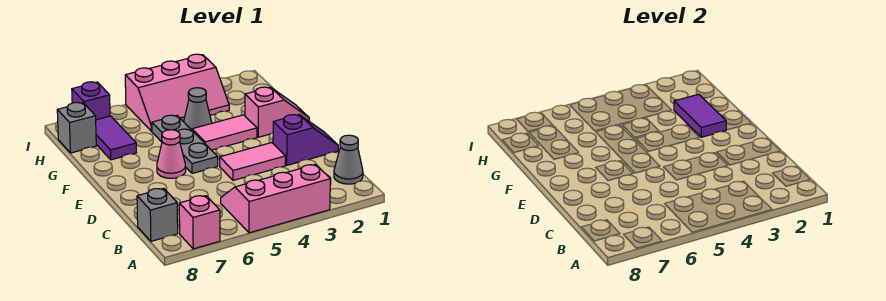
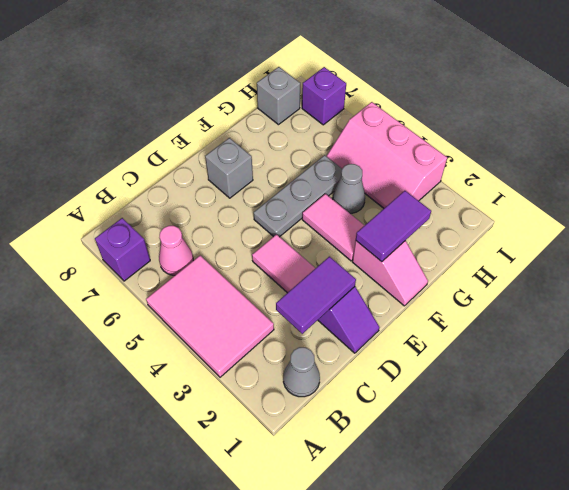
pink 2x3 slope [221,164,330,233] -> pink 2x3 tile [146,255,274,377]
pink 1x1 brick [179,196,220,249] -> purple 1x1 brick [95,218,150,281]
grey 1x1 brick [137,188,178,241] -> grey 1x1 brick moved to [205,138,253,198]
pink 1x1 cone [157,130,186,178] -> pink 1x1 cone moved to [159,226,193,275]
purple 1x2 tile [96,116,136,160] -> purple 1x2 tile moved to [276,256,356,334]

